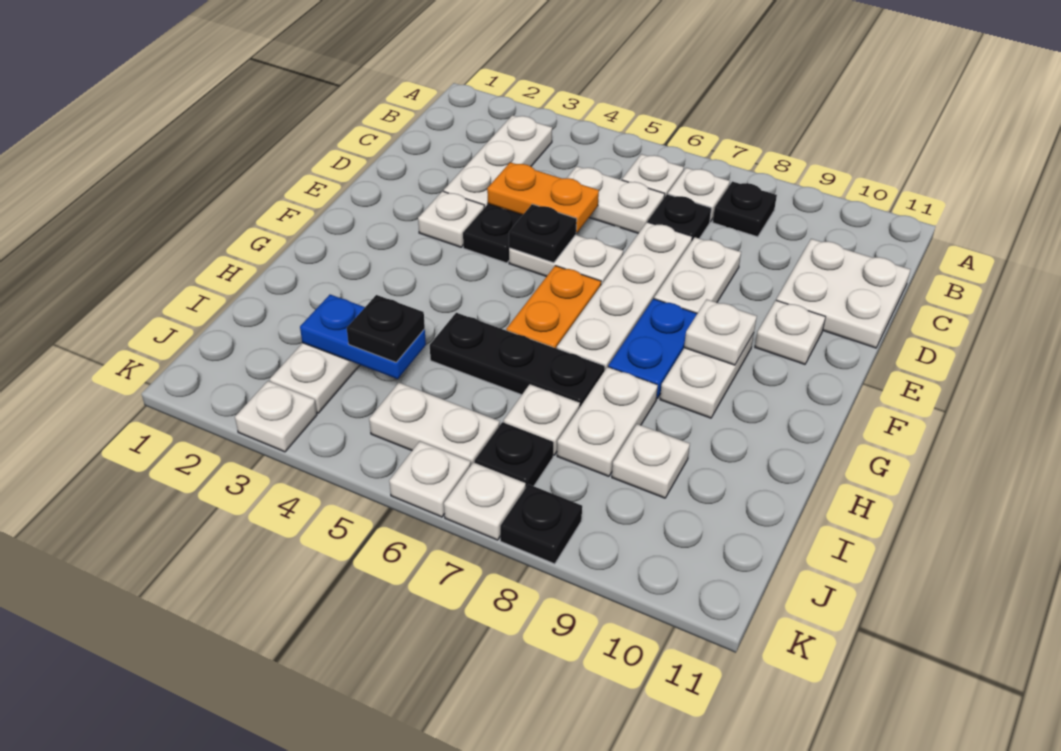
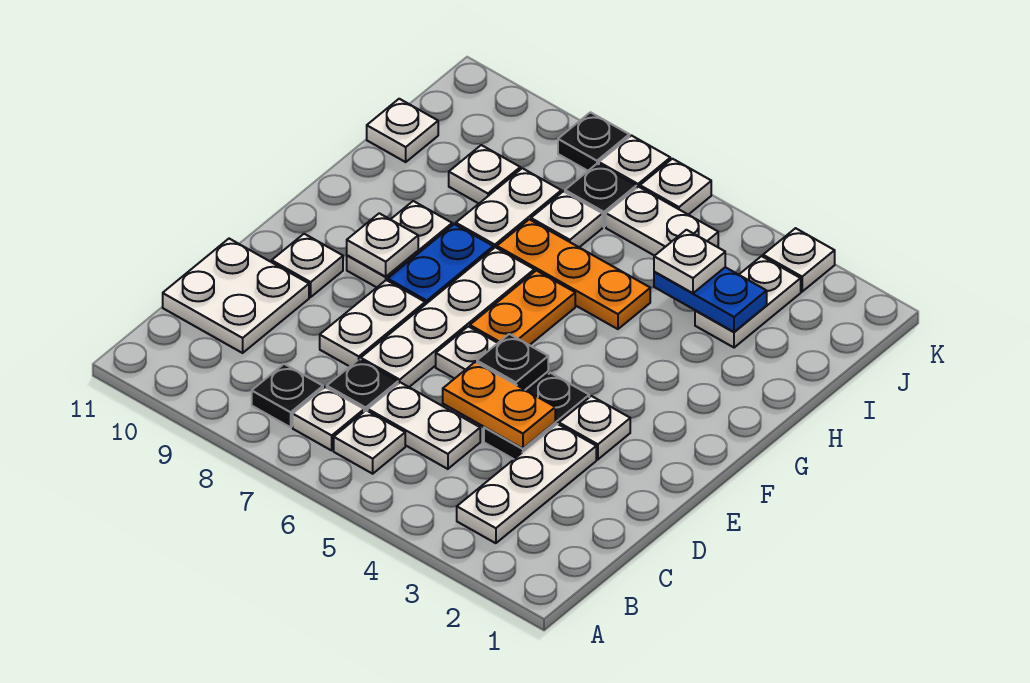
black 1x3 plate [430,313,605,407] -> orange 1x3 plate [497,219,650,329]
black 1x1 plate [347,295,425,362] -> white 1x1 plate [654,230,725,293]
none -> white 1x1 plate [367,99,438,162]

